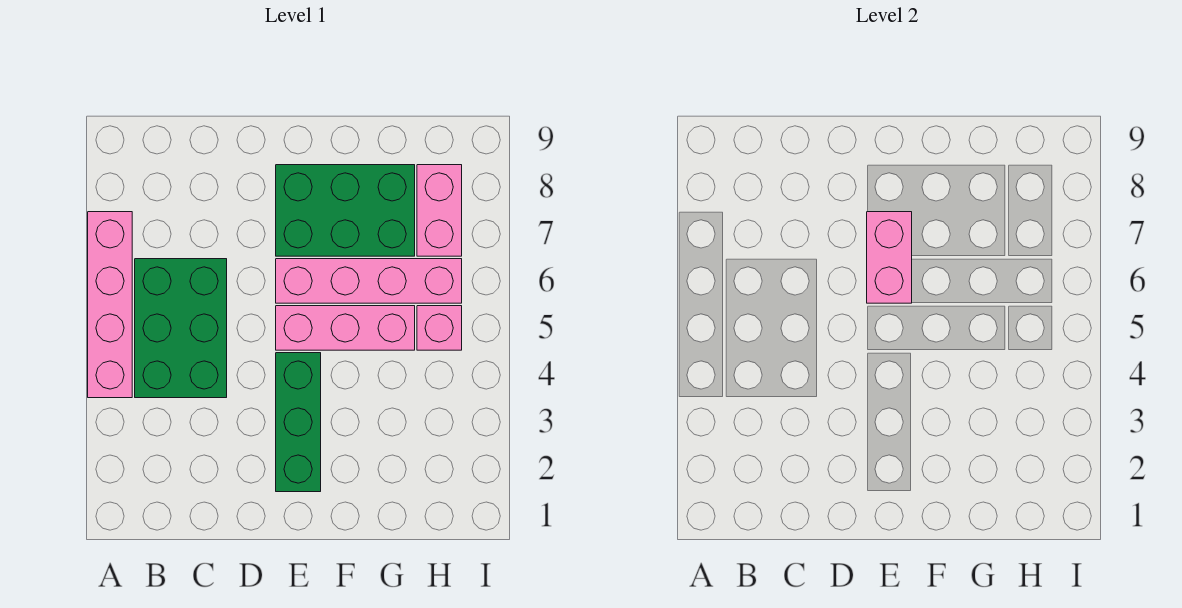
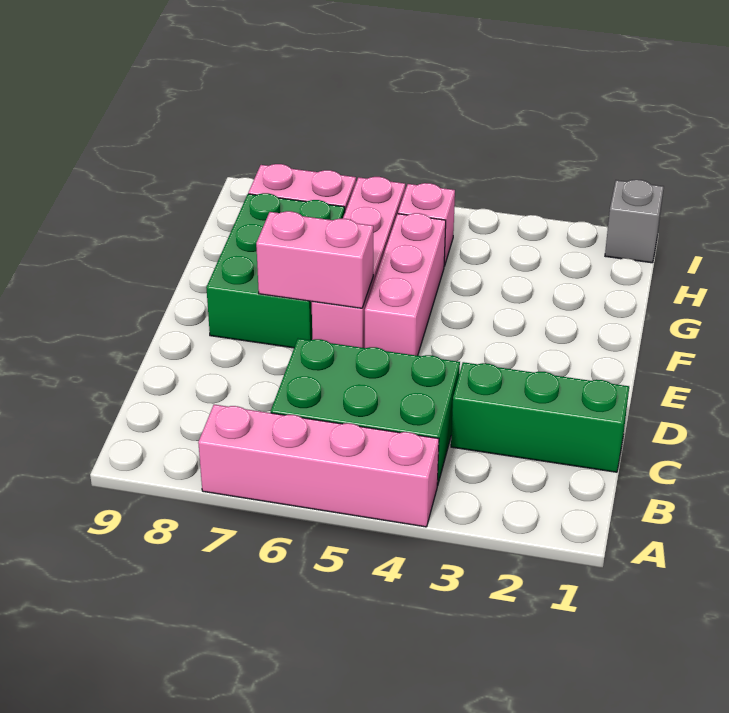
green 1x3 brick [276,353,321,492] -> green 1x3 brick moved to [451,362,629,472]
none -> grey 1x1 brick [605,180,664,263]

